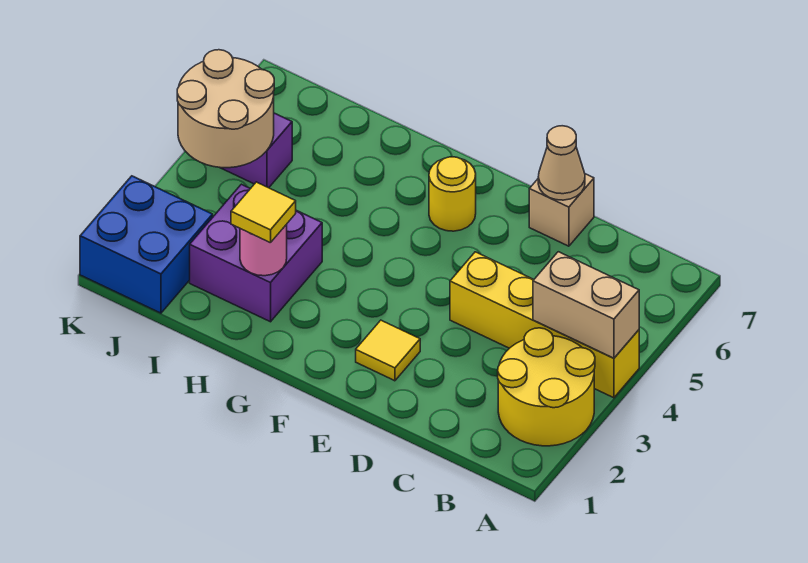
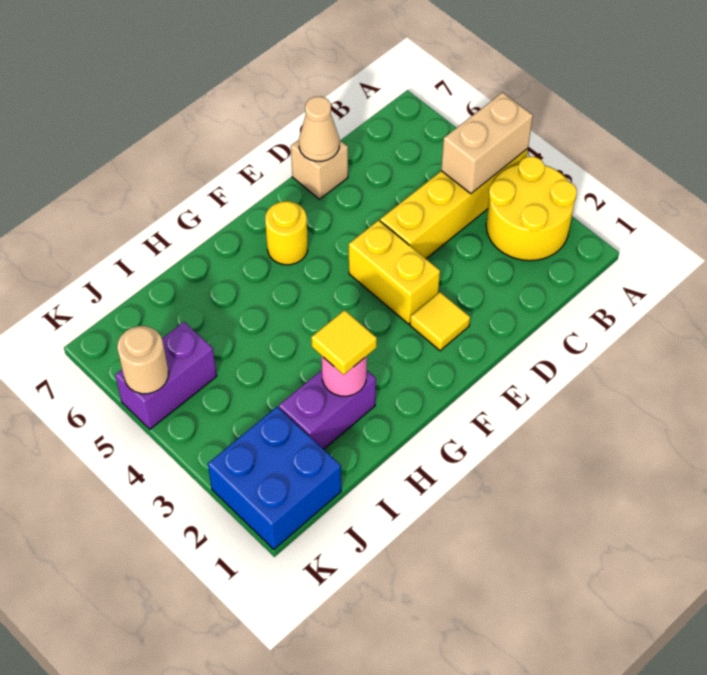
none -> yellow 1x2 brick [349,220,440,324]
purple 2x2 brick [190,184,322,322] -> purple 1x2 brick [279,370,376,449]
tan 2x2 round brick [177,50,274,168] -> tan 1x1 round brick [117,326,169,394]

